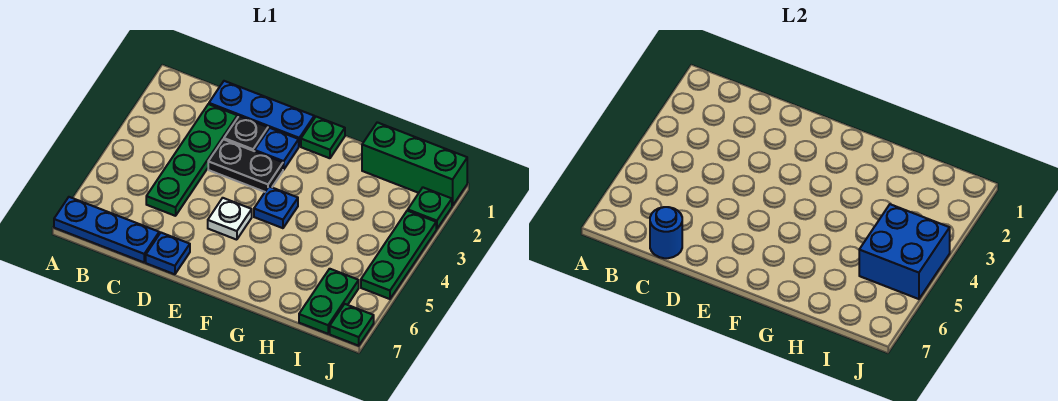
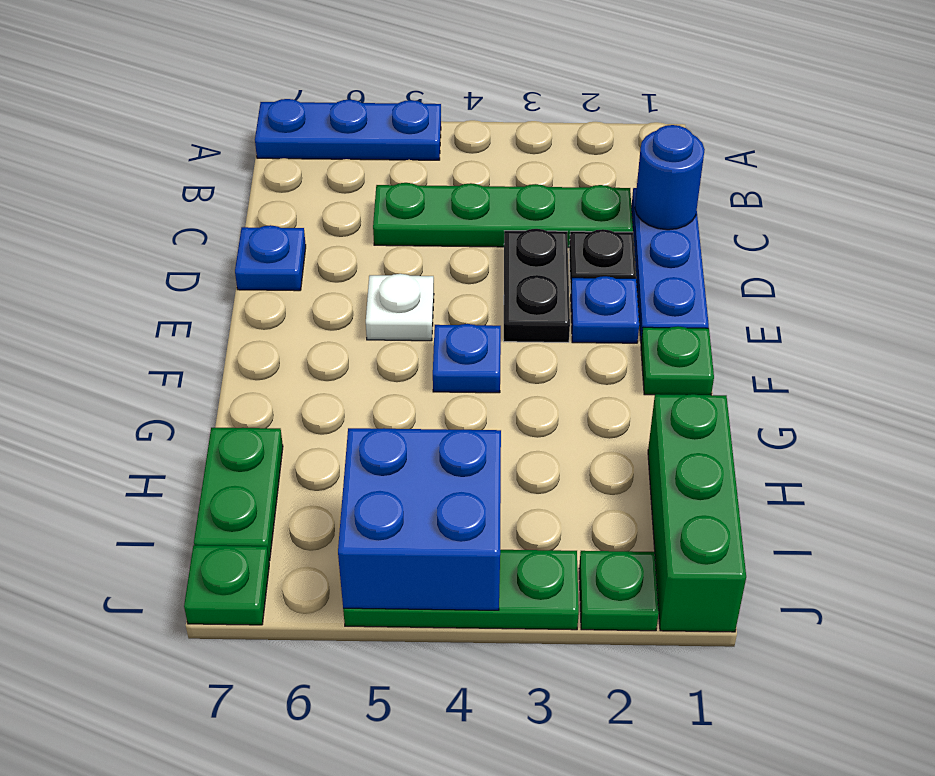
blue 1x3 plate [54,197,159,262] -> blue 1x3 plate turned to [255,99,441,160]
blue 1x1 round brick [650,207,682,258] -> blue 1x1 round brick moved to [635,125,705,230]
green 1x2 plate [299,269,359,334] -> green 1x2 plate turned to [194,428,283,561]

